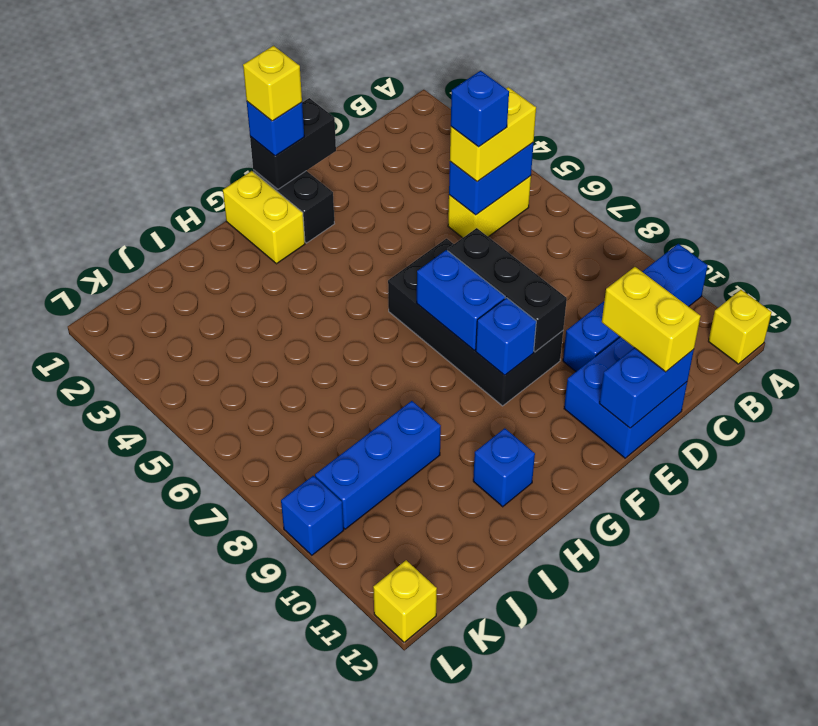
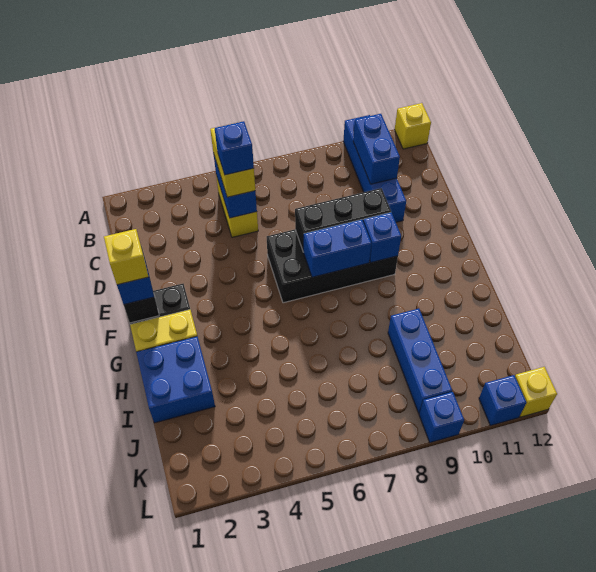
blue 2x2 brick [564,337,687,458] -> blue 2x2 brick moved to [136,336,215,423]
yellow 1x2 brick [602,267,701,372] -> none
blue 1x2 brick [599,348,694,428] -> blue 1x2 brick moved to [353,114,400,184]
blue 1x1 brick [473,428,535,507] -> blue 1x1 brick moved to [479,375,526,426]

